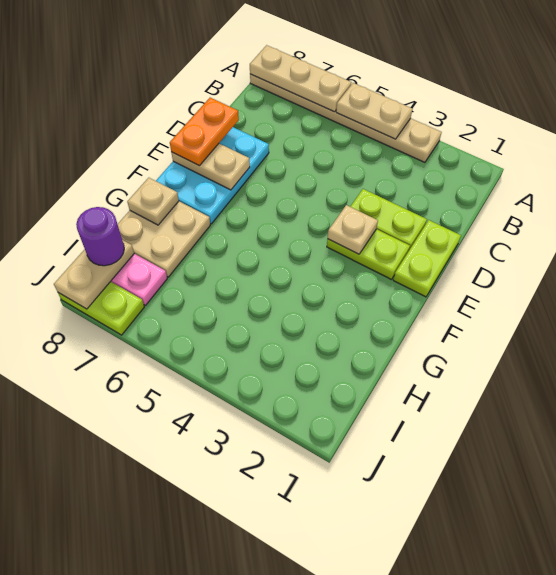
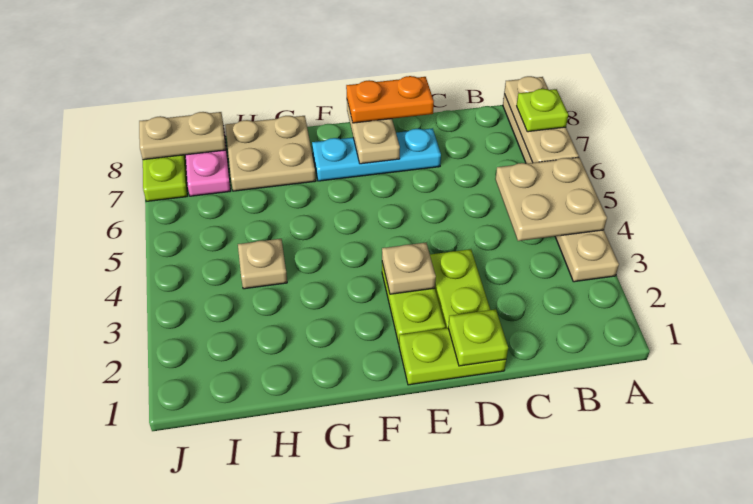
tan 1x2 plate [336,83,412,139] -> tan 2x2 plate [495,157,607,241]
none -> lime 1x1 plate [517,89,568,132]
none -> lime 1x1 plate [448,309,508,366]
cyan 2x3 plate [156,127,269,224] -> cyan 1x3 plate [312,128,441,181]
tan 1x1 plate [127,178,179,225] -> tan 1x1 plate moved to [238,239,287,289]
purple 1x1 round brick [76,207,124,266] -> none

